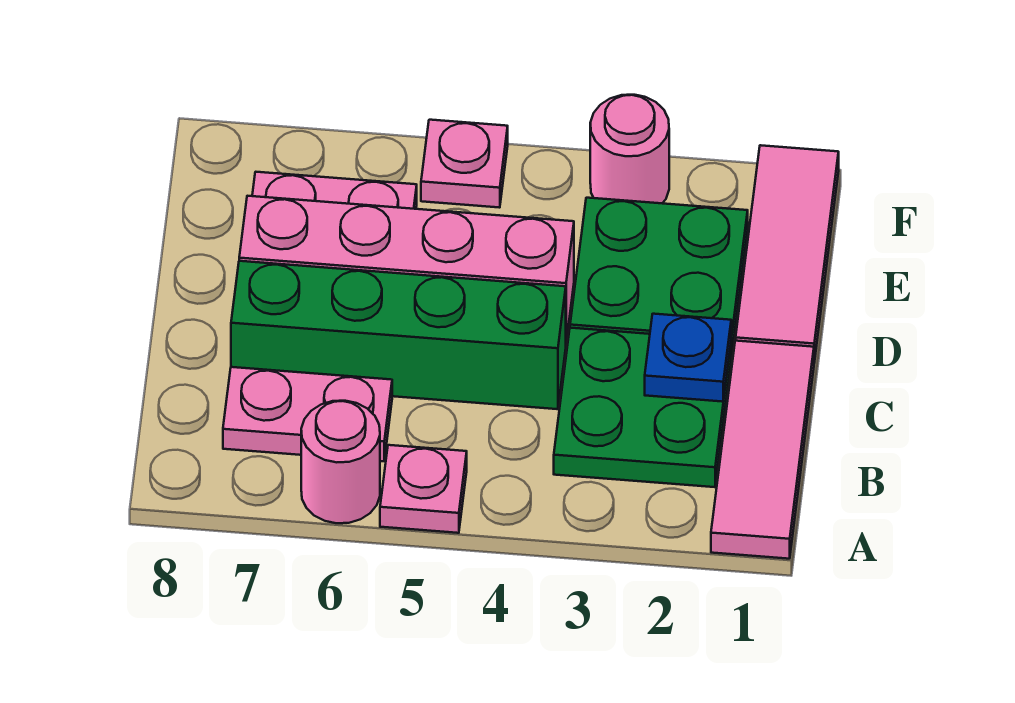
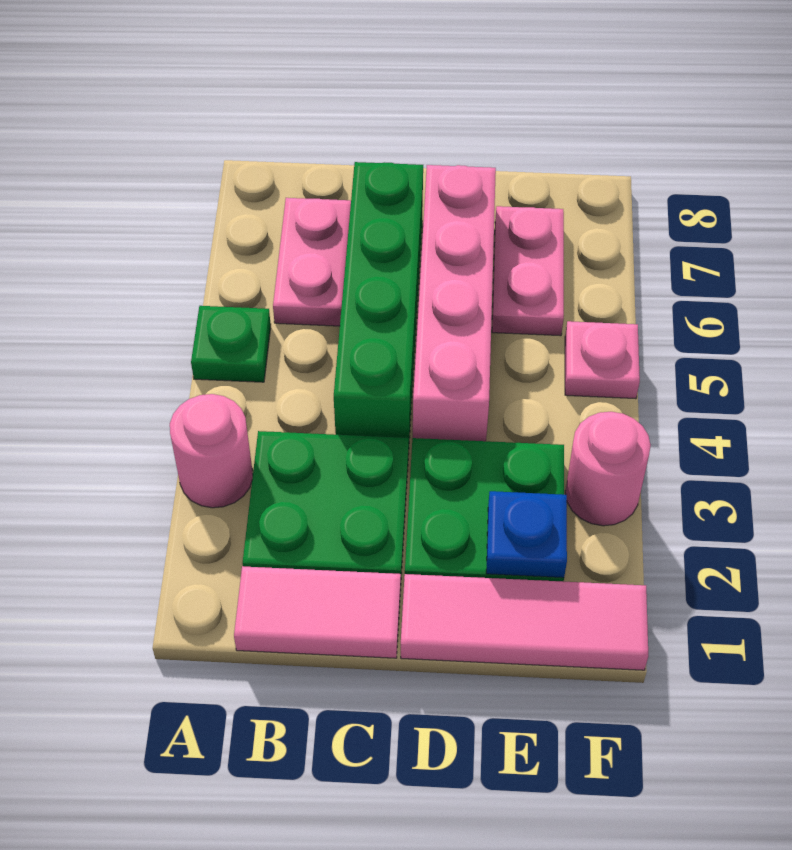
pink 1x3 tile [711,341,814,559] -> pink 1x2 tile [234,566,401,658]
pink 1x1 plate [380,445,467,533] -> green 1x1 plate [191,306,271,382]
pink 1x1 round brick [301,401,380,523] -> pink 1x1 round brick moved to [170,394,253,508]
blue 1x1 plate [645,314,731,402] -> blue 1x1 plate moved to [486,491,567,578]

